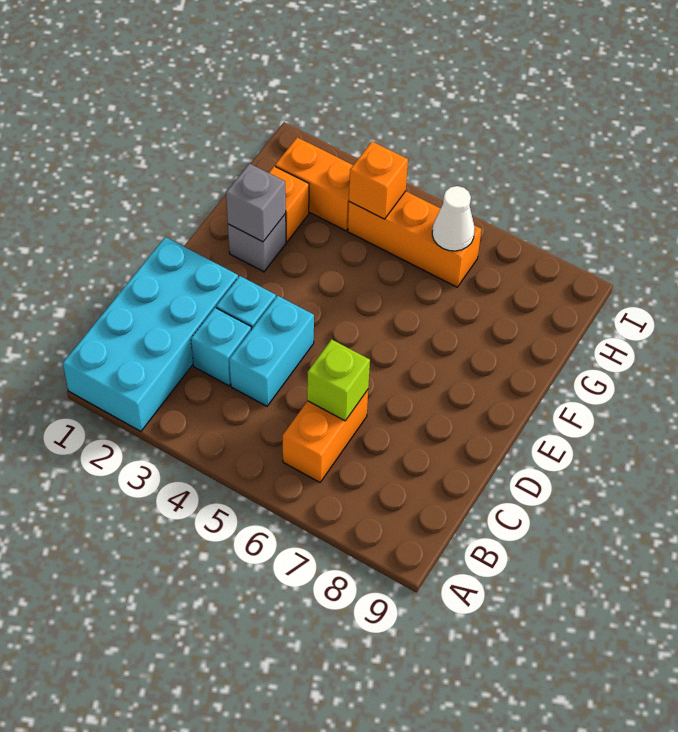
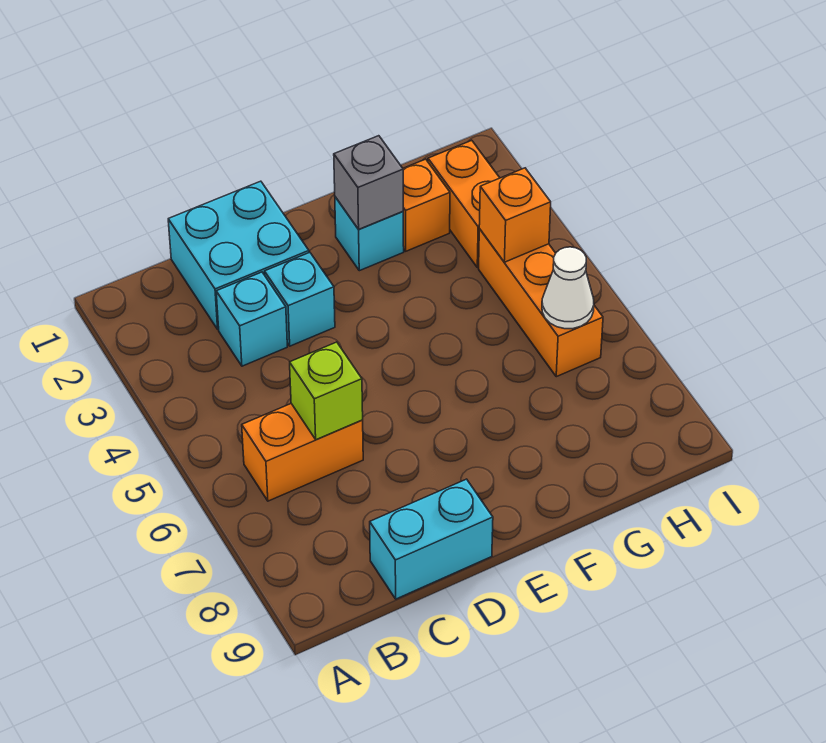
cyan 2x4 brick [63,237,238,431] -> cyan 2x2 brick [168,181,309,329]
cyan 1x2 brick [229,296,314,406] -> cyan 1x2 brick moved to [370,479,493,599]
grey 1x1 brick [228,214,286,272] -> cyan 1x1 brick [335,197,404,271]

